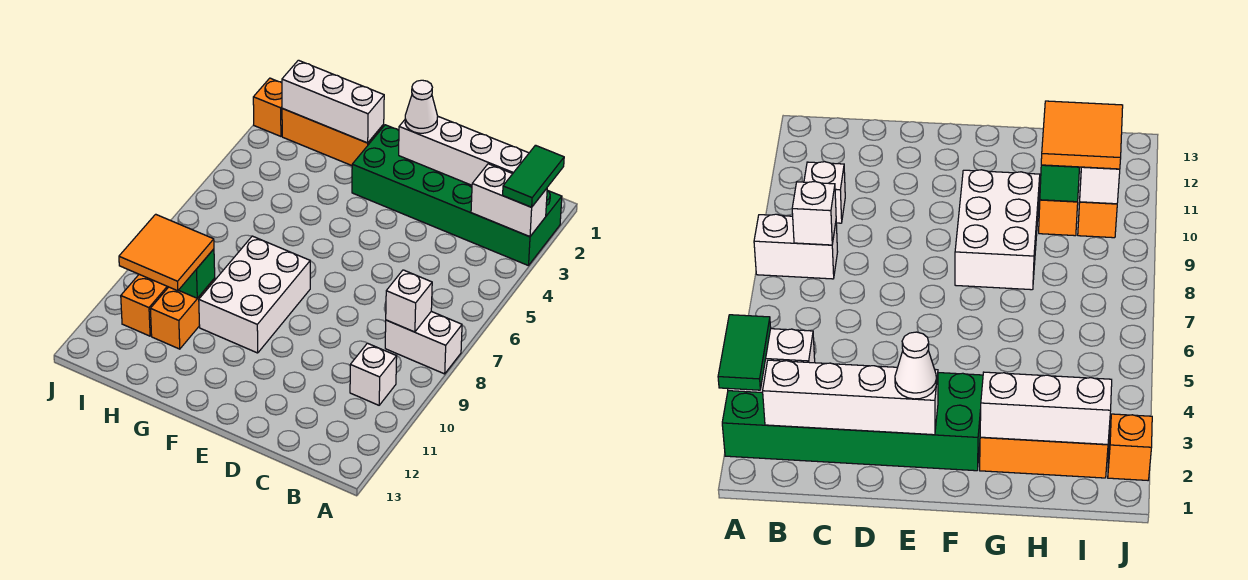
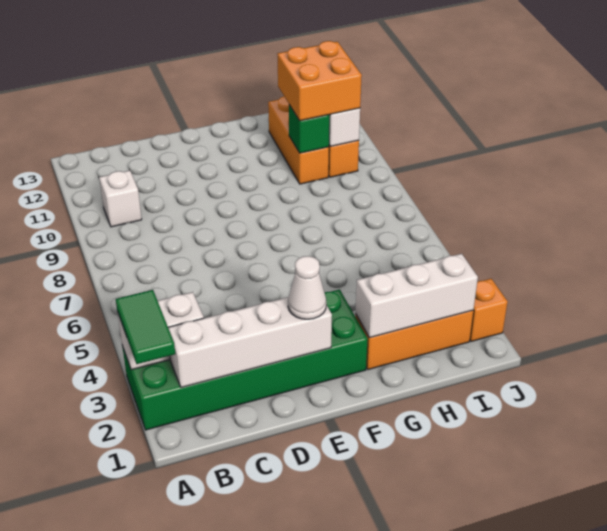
white 1x2 brick [385,311,462,374] -> none
white 1x1 brick [386,270,432,332] -> none
white 2x3 brick [199,236,310,353] -> none
orange 1x2 brick [150,278,215,349] -> orange 1x3 brick [268,97,329,184]
orange 2x2 tile [119,214,214,291] -> orange 2x2 brick [277,41,362,121]

